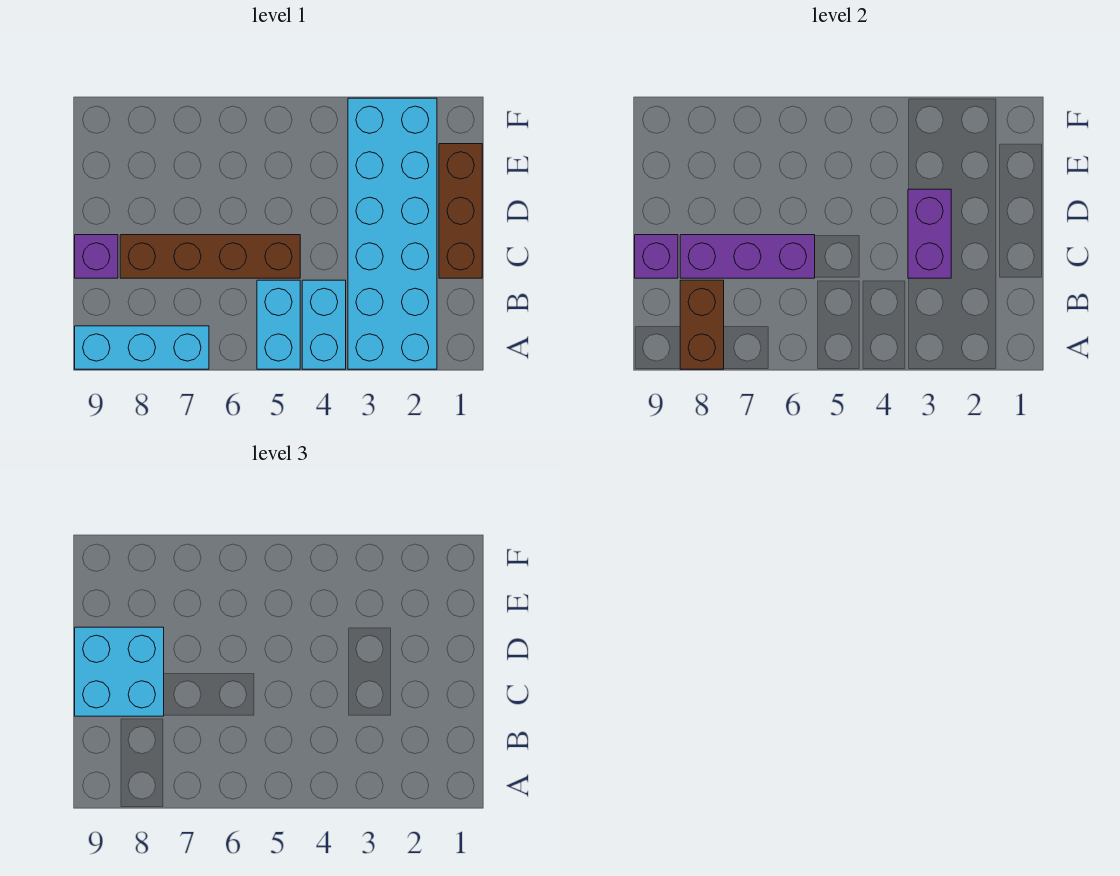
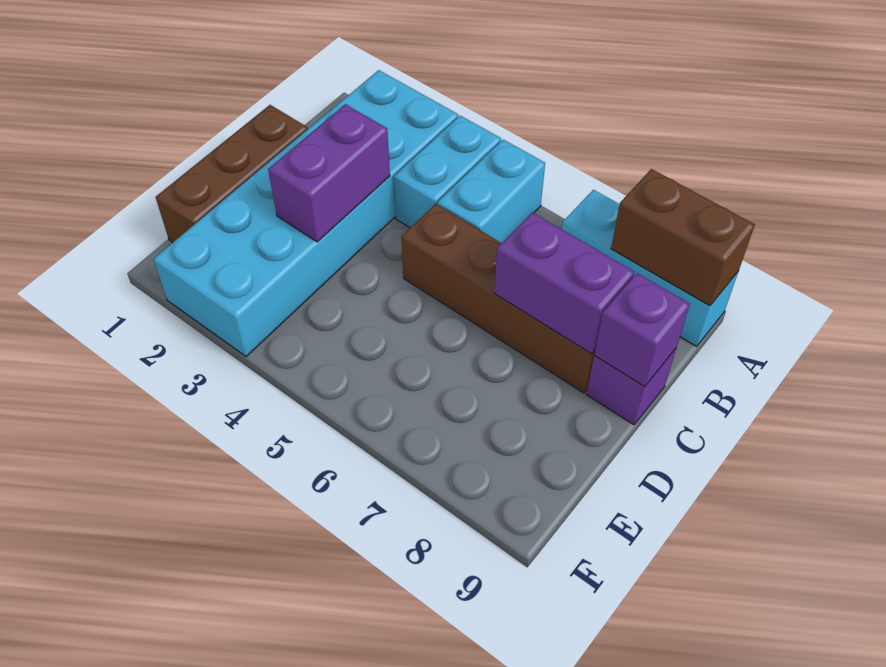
brown 1x2 brick [680,280,724,369] -> brown 1x2 brick turned to [611,169,755,306]
purple 1x3 brick [680,235,815,278] -> purple 1x2 brick [494,212,634,354]
cyan 2x2 brick [75,627,164,716] -> none

